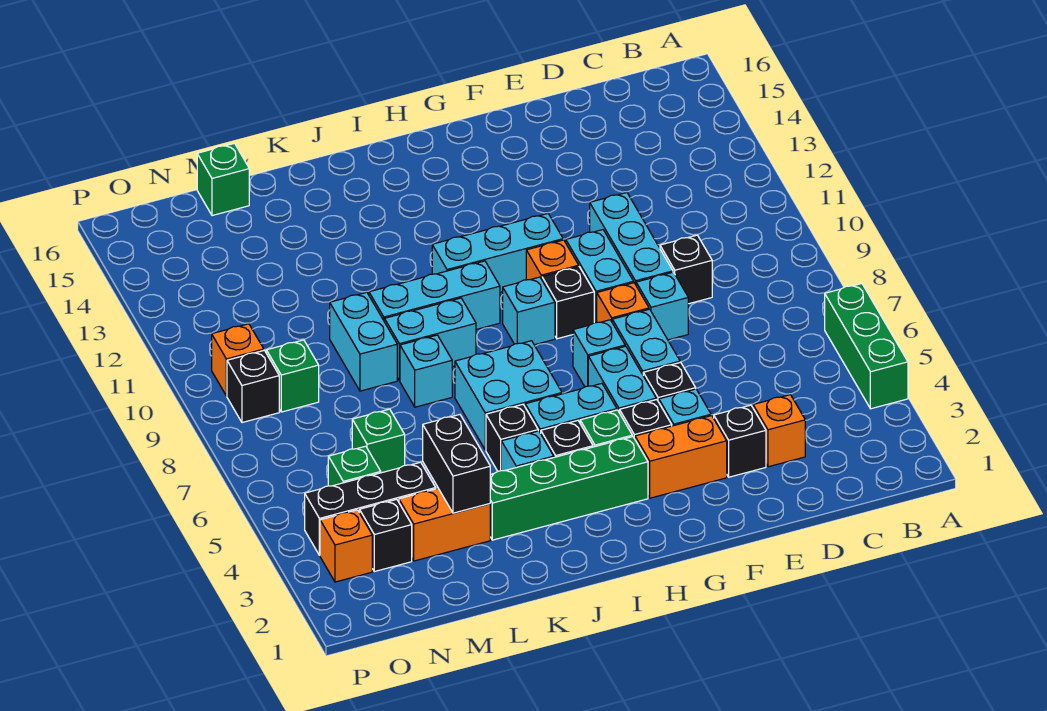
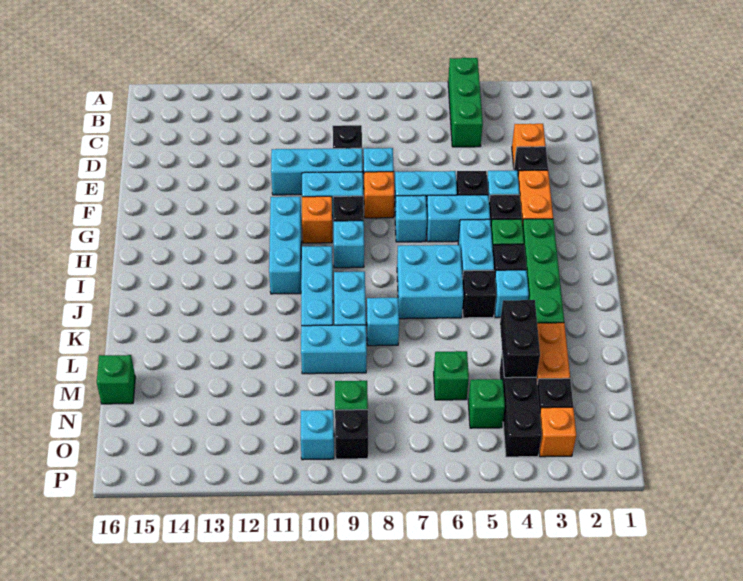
green 1x3 brick [825,284,908,409] -> green 1x3 brick turned to [448,58,483,147]
black 1x2 brick [423,415,490,513] -> black 1x2 brick turned to [500,300,540,378]
orange 1x1 brick [212,324,264,396] -> cyan 1x1 brick [301,410,334,460]

